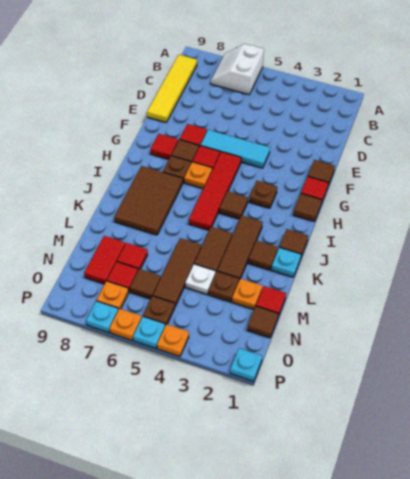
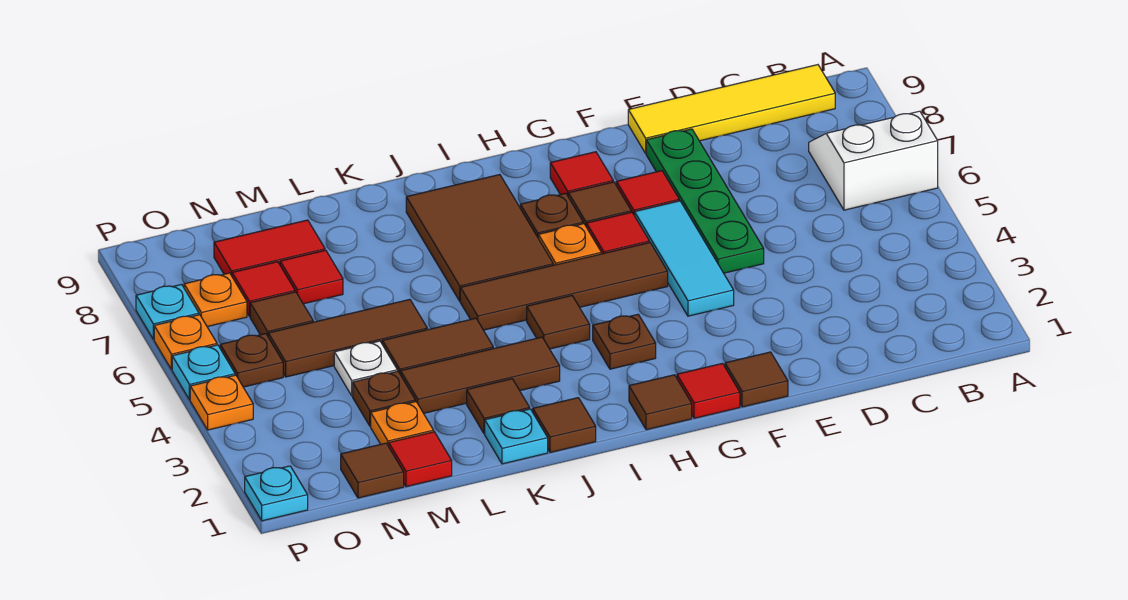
none -> green 1x4 plate [646,129,764,273]
red 1x4 tile [189,152,241,230] -> brown 1x4 tile [460,242,668,330]
brown 2x3 tile [114,166,183,235] -> brown 2x3 tile turned to [406,175,553,301]

